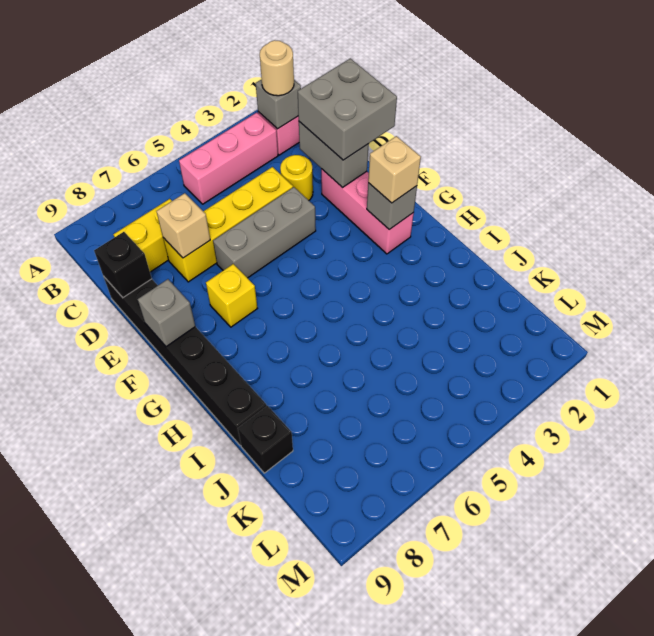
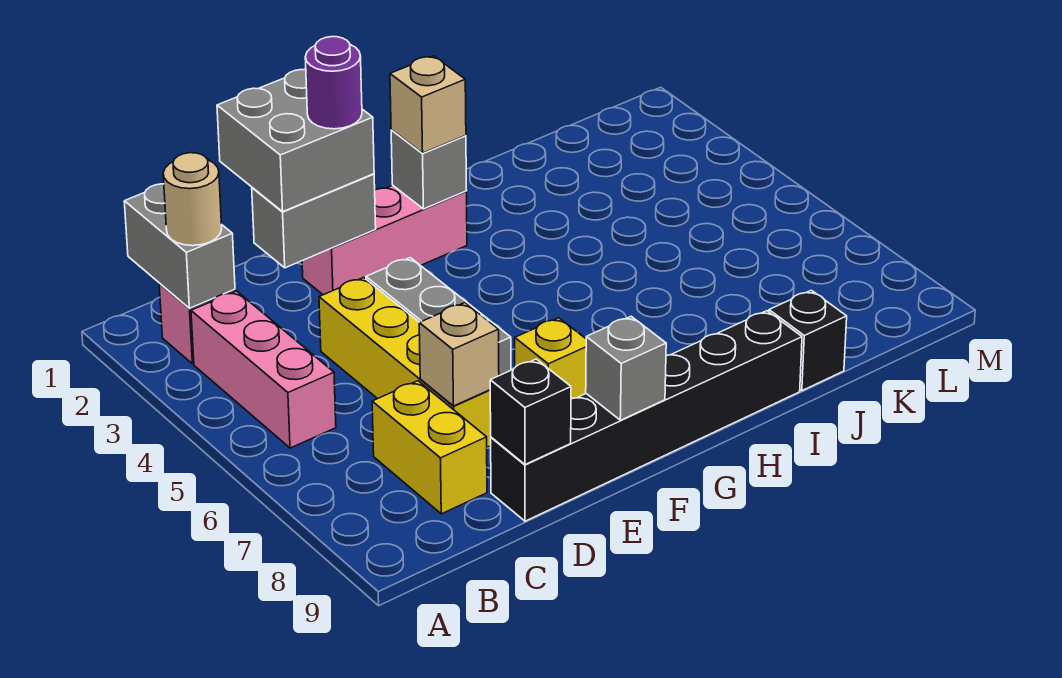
grey 1x1 brick [256,79,301,129] -> grey 1x2 brick [124,184,235,308]
yellow 1x1 round brick [280,155,313,200] -> none
none -> purple 1x1 round brick [305,37,362,129]

